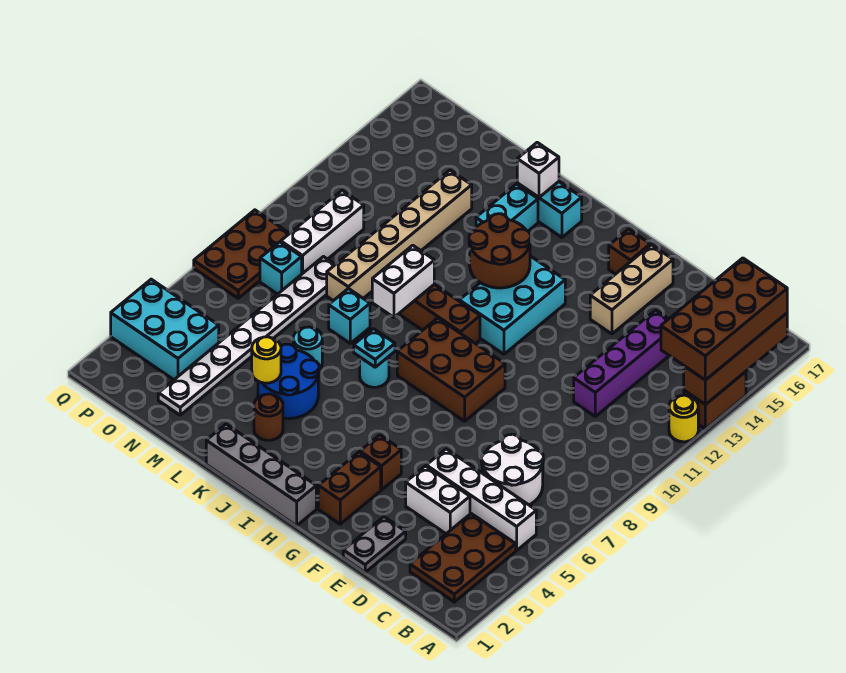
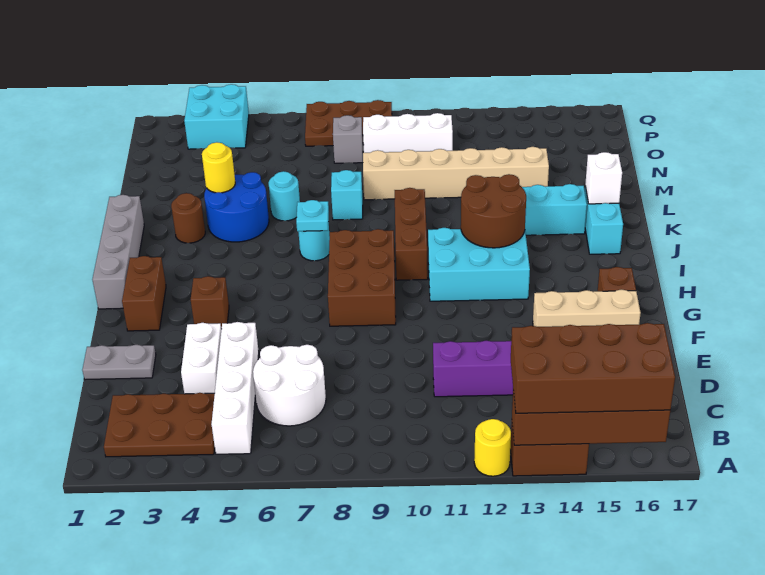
brown 1x2 brick [318,452,381,524] -> brown 1x2 brick turned to [122,256,166,331]
white 1x2 brick [372,245,434,317] -> none
white 1x8 plate [158,257,335,415] -> none
cyan 2x3 brick [111,279,219,380] -> cyan 2x2 brick [184,84,249,149]
cyan 1x1 brick [260,242,302,294] -> grey 1x1 brick [333,115,363,163]

